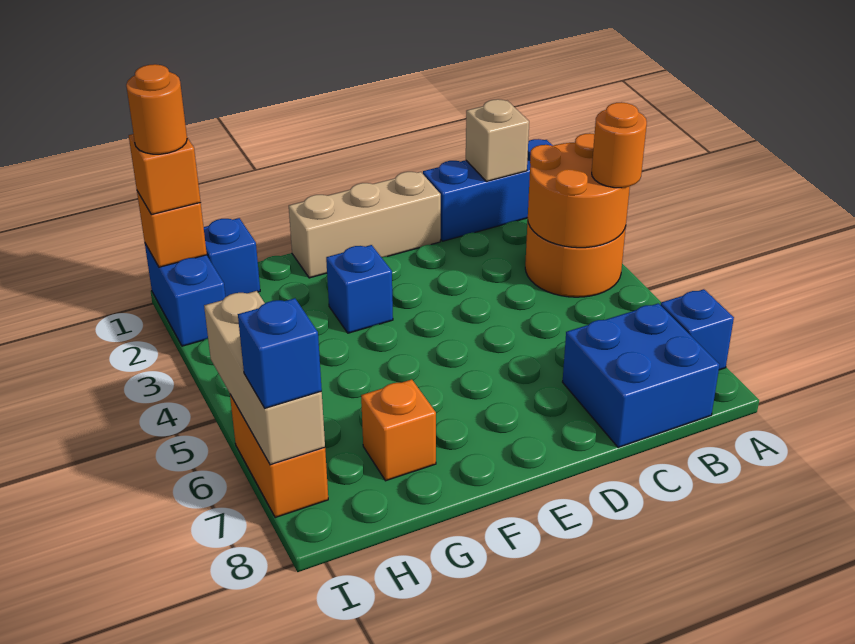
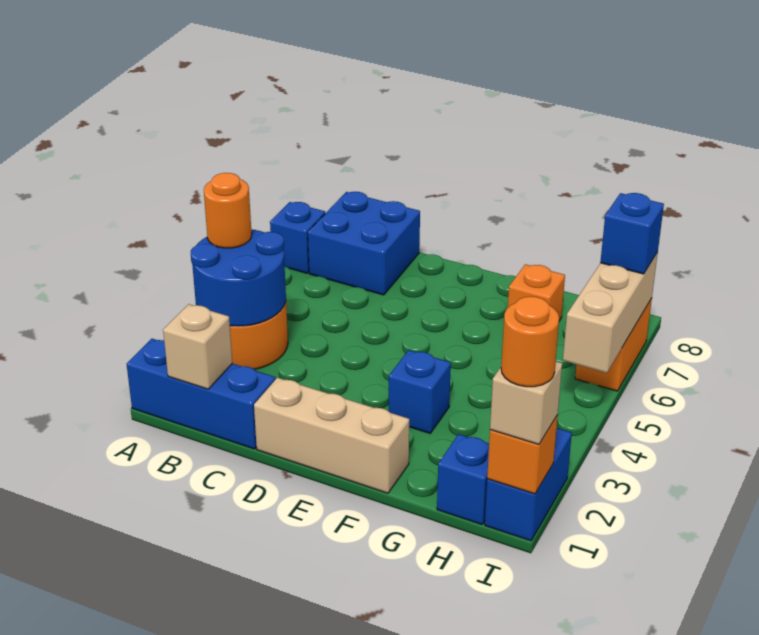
orange 2x2 round brick [528,133,630,248] -> blue 2x2 round brick [191,229,286,326]
orange 1x1 brick [129,134,201,215] -> tan 1x1 brick [490,361,562,444]

